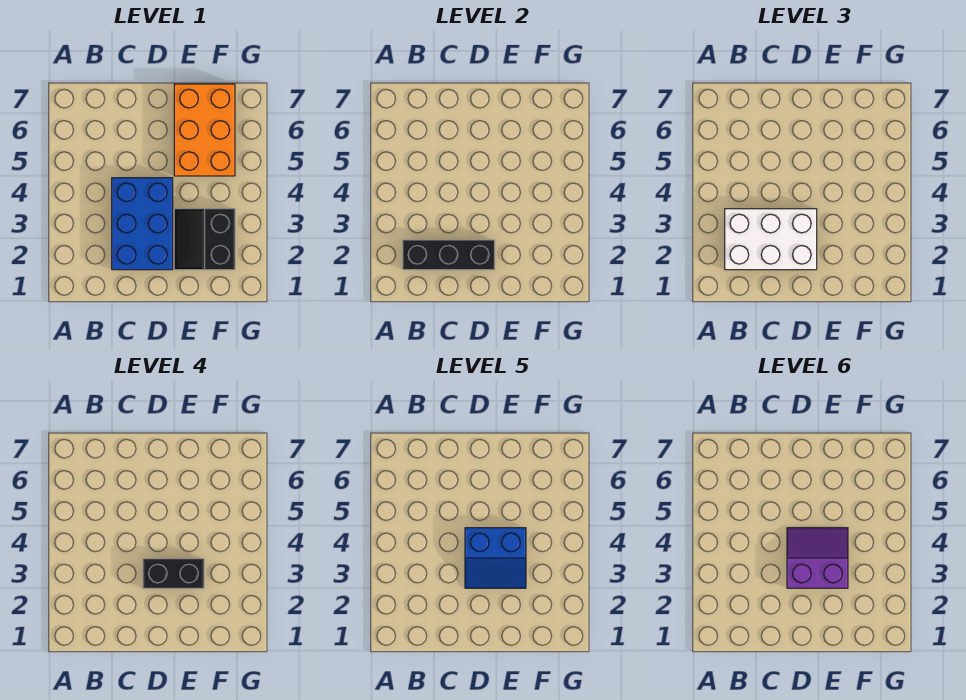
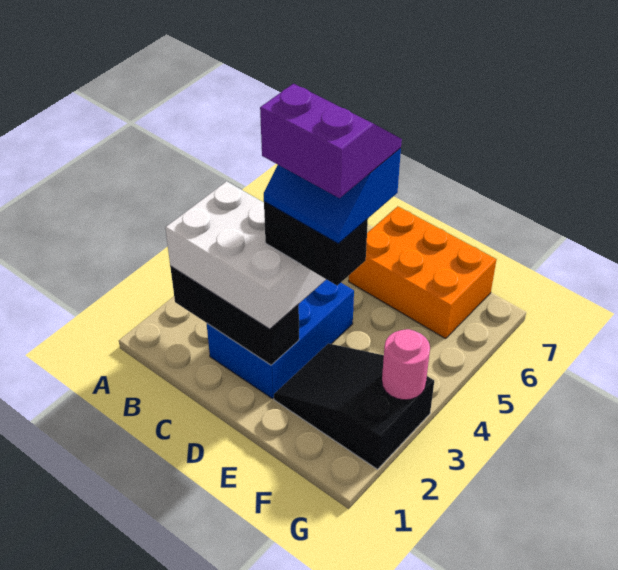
black 2x2 slope [174,209,235,270] -> black 2x3 slope [274,343,434,469]
orange 2x3 brick [174,84,235,176] -> orange 2x3 brick turned to [349,206,497,339]
none -> pink 1x1 round brick [382,329,430,400]

